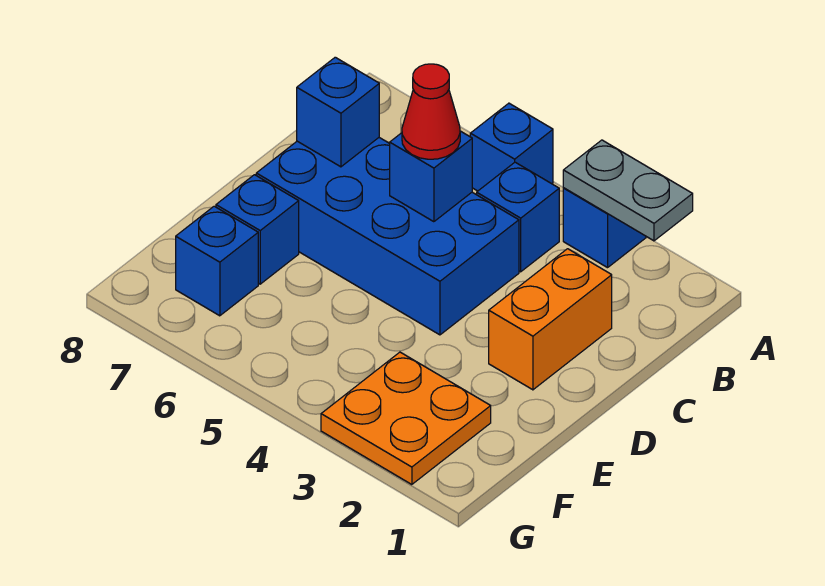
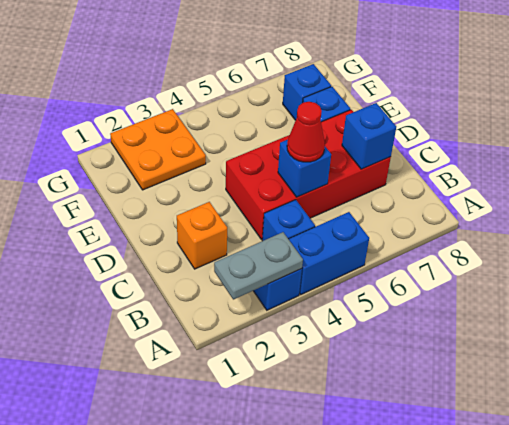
blue 1x1 brick [470,103,553,191] -> blue 1x2 brick [289,212,369,294]
orange 1x2 brick [489,249,612,390] -> orange 1x1 brick [177,202,227,269]
blue 2x4 brick [256,138,519,335] -> red 2x4 brick [226,110,391,240]

